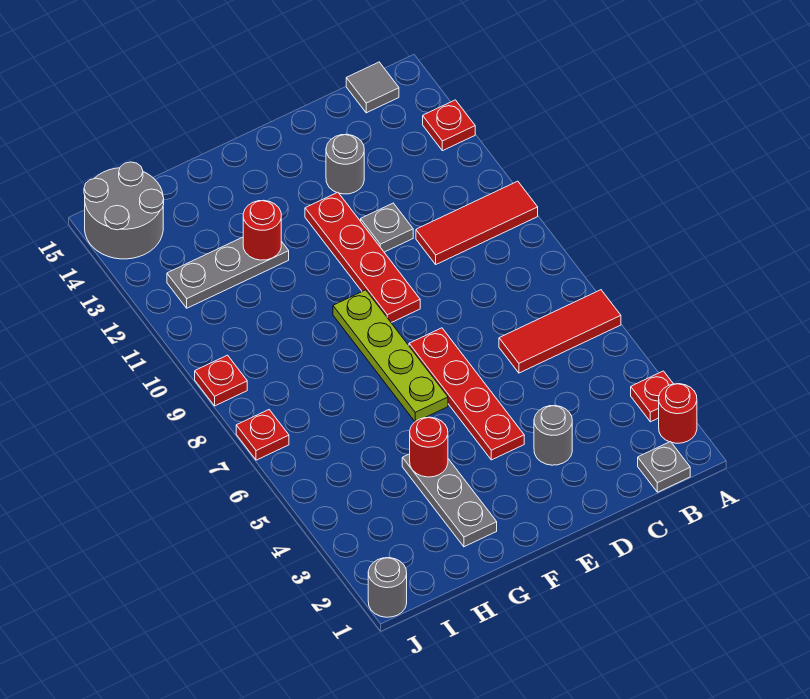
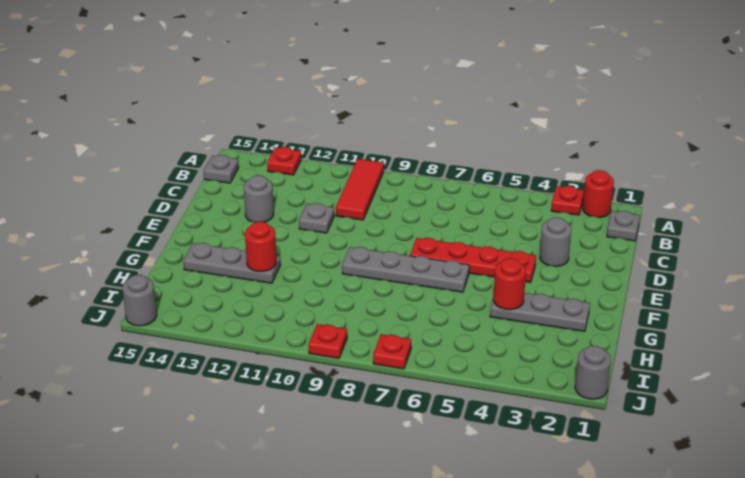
red 1x3 tile [499,290,621,373] -> none
grey 1x1 tile [346,62,399,113] -> grey 1x1 plate [204,155,239,183]
red 1x4 plate [305,192,420,323] -> none
lime 1x4 plate [333,290,448,422] -> grey 1x4 plate [342,247,469,292]
grey 1x3 plate [167,237,289,308] -> grey 1x3 plate turned to [183,243,281,283]
grey 2x2 round brick [84,162,164,259] -> grey 1x1 round brick [122,275,157,326]

